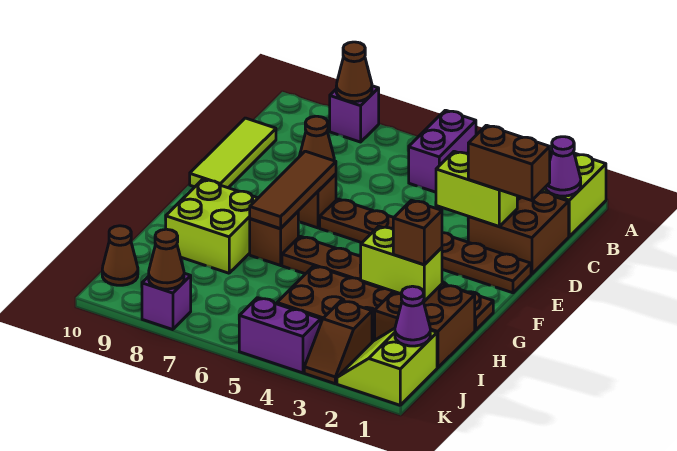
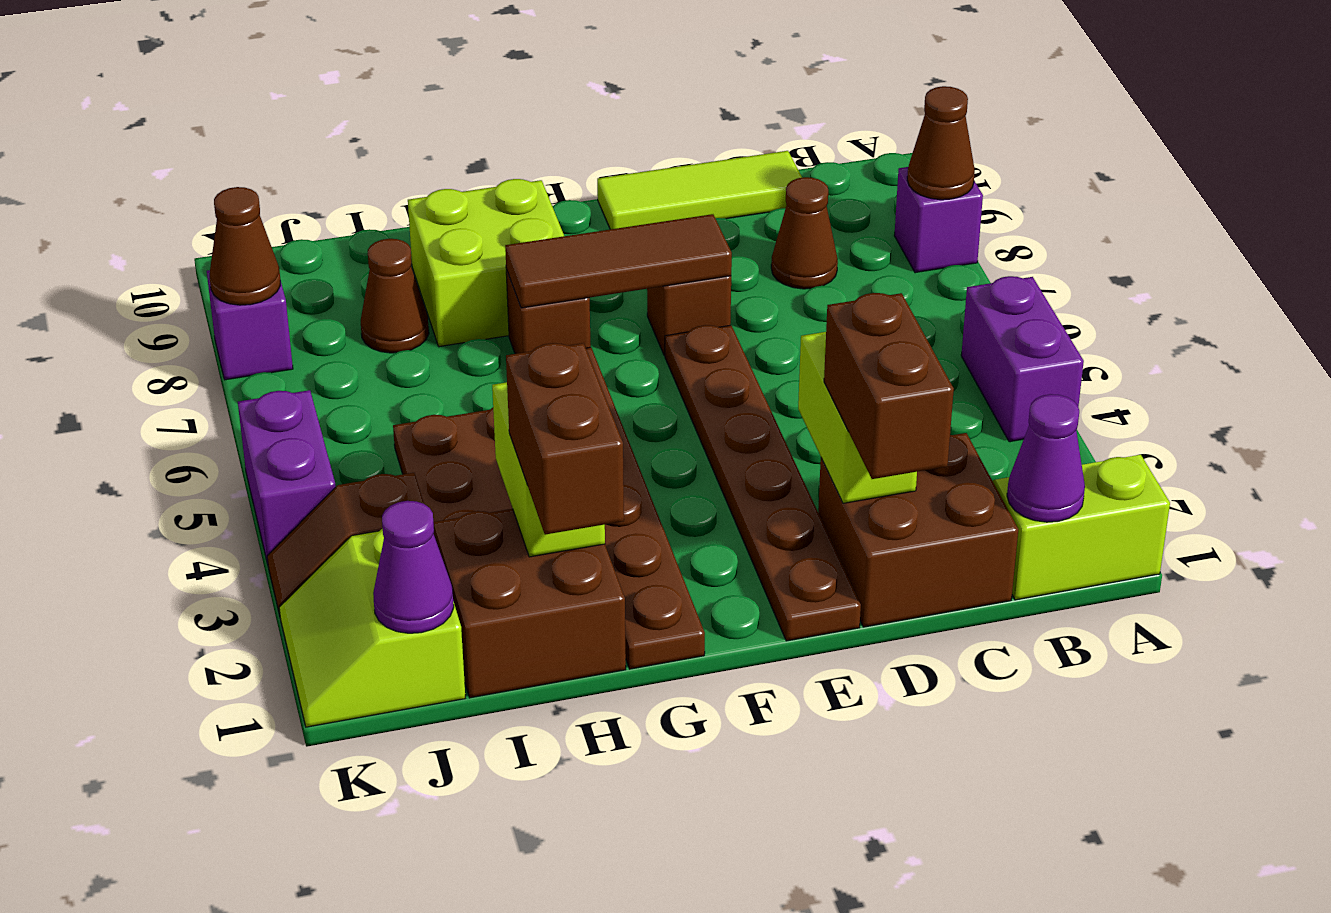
purple 1x2 brick [409,110,476,192] -> purple 1x2 brick turned to [961,276,1084,442]
brown 1x1 brick [393,200,442,265] -> brown 1x2 brick [506,343,624,535]
lime 2x2 slope [337,328,437,405] -> lime 2x2 slope turned to [279,529,465,727]
brown 1x1 cone [102,226,138,285] -> brown 1x1 cone moved to [361,239,429,353]

